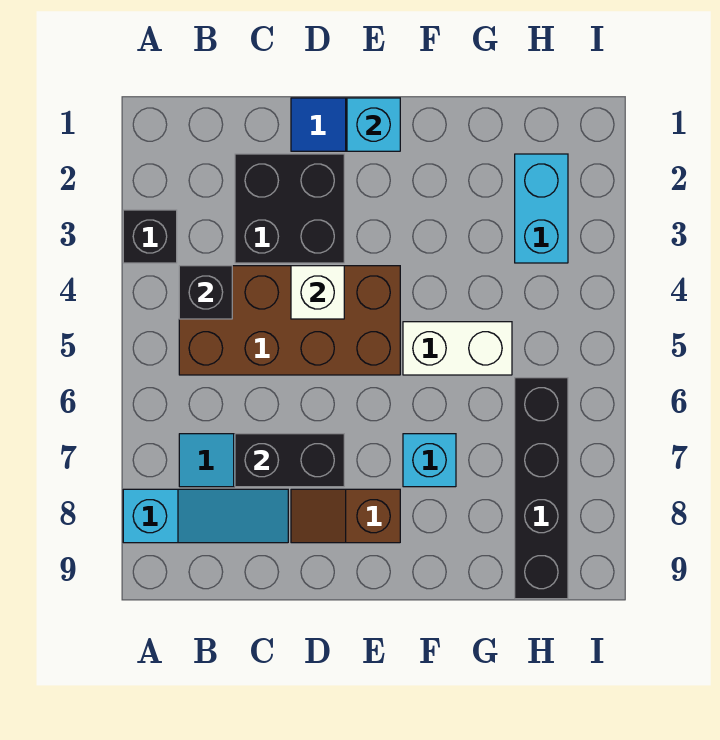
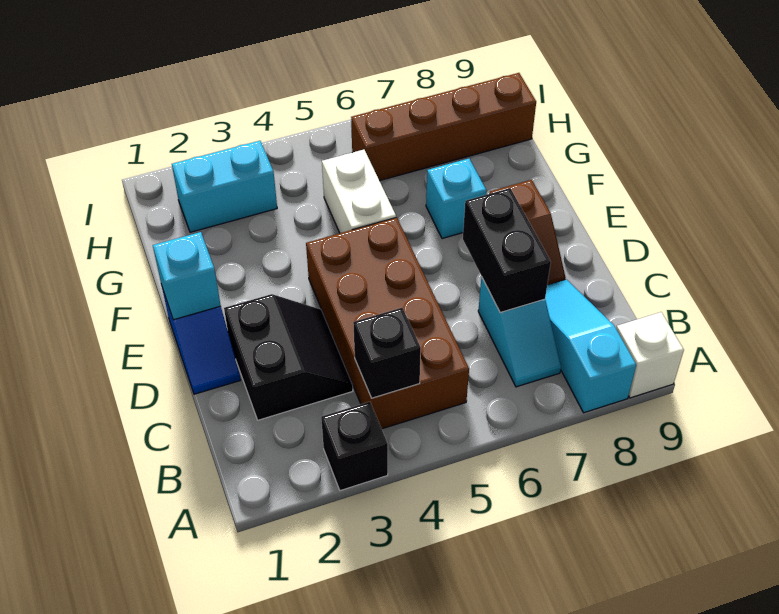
black 2x2 brick [235,154,344,263] -> black 2x2 slope [224,294,353,420]
white 1x1 brick [291,266,344,319] -> white 1x1 brick moved to [616,312,684,398]
black 1x4 brick [515,378,568,599] -> brown 1x4 brick [351,73,536,181]

